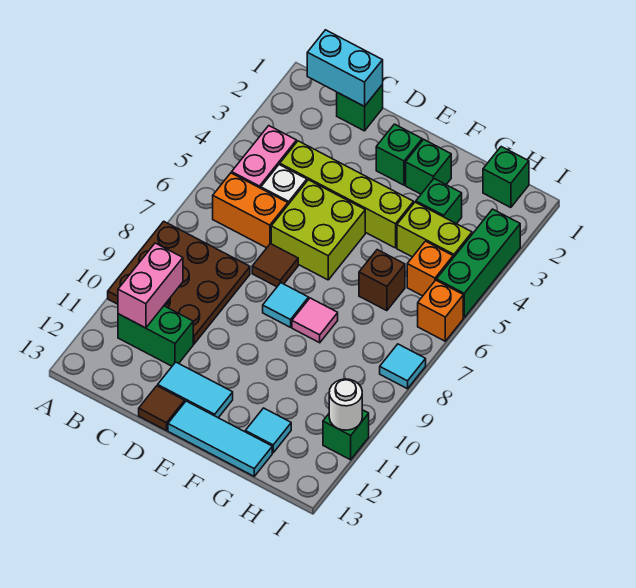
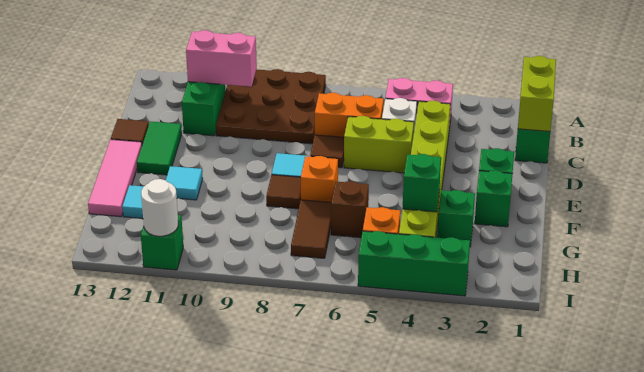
cyan 1x2 brick [307,30,383,107] -> lime 1x2 brick [518,56,556,131]
orange 1x2 brick [213,173,288,248] -> orange 1x2 brick turned to [315,93,384,137]
lime 2x2 brick [271,180,365,280] -> lime 1x2 brick [344,116,414,173]
cyan 1x2 tile [158,362,233,418] -> green 1x2 tile [137,121,182,175]
cyan 1x3 tile [168,401,272,476] -> pink 1x3 tile [88,139,142,217]
pink 1x1 tile [292,298,338,343] -> brown 1x1 tile [266,175,301,209]
none -> brown 1x2 tile [291,200,331,258]
green 1x1 brick [483,147,529,208] -> green 1x1 brick moved to [403,154,441,212]
orange 1x1 brick [418,280,463,341] -> orange 1x1 brick moved to [301,156,338,202]
cyan 1x1 tile [380,344,426,389] -> cyan 1x1 tile moved to [166,166,203,200]

